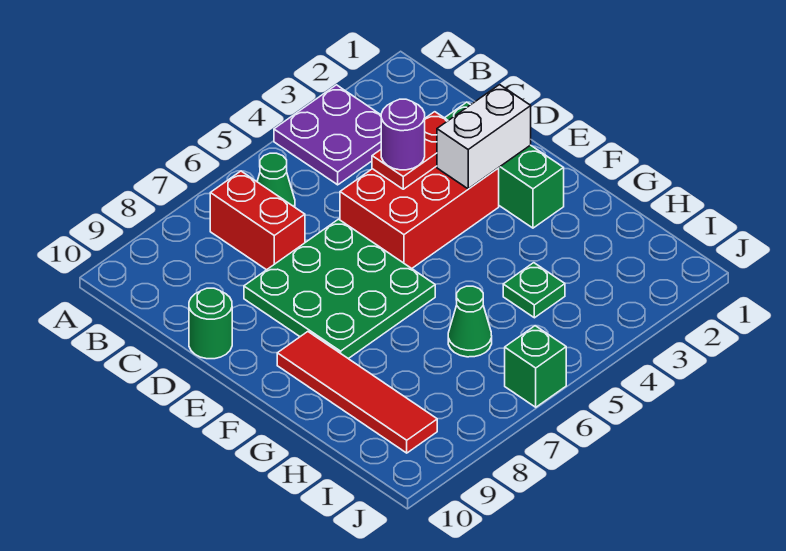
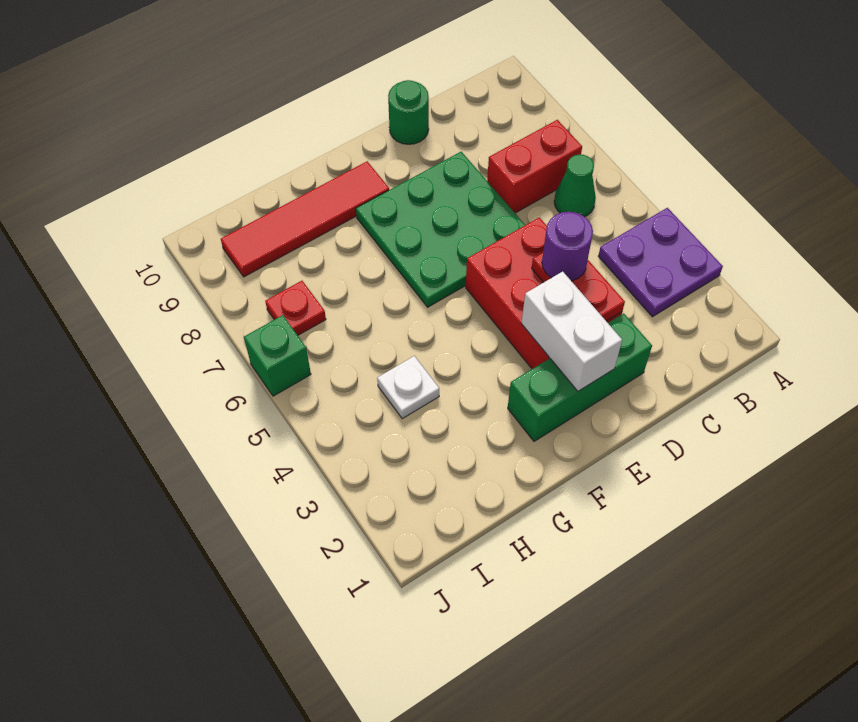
green 1x1 plate [503,263,565,318] -> white 1x1 plate [377,356,439,419]
green 1x1 cone [448,286,492,357] -> none
none -> red 1x1 plate [265,281,326,335]

